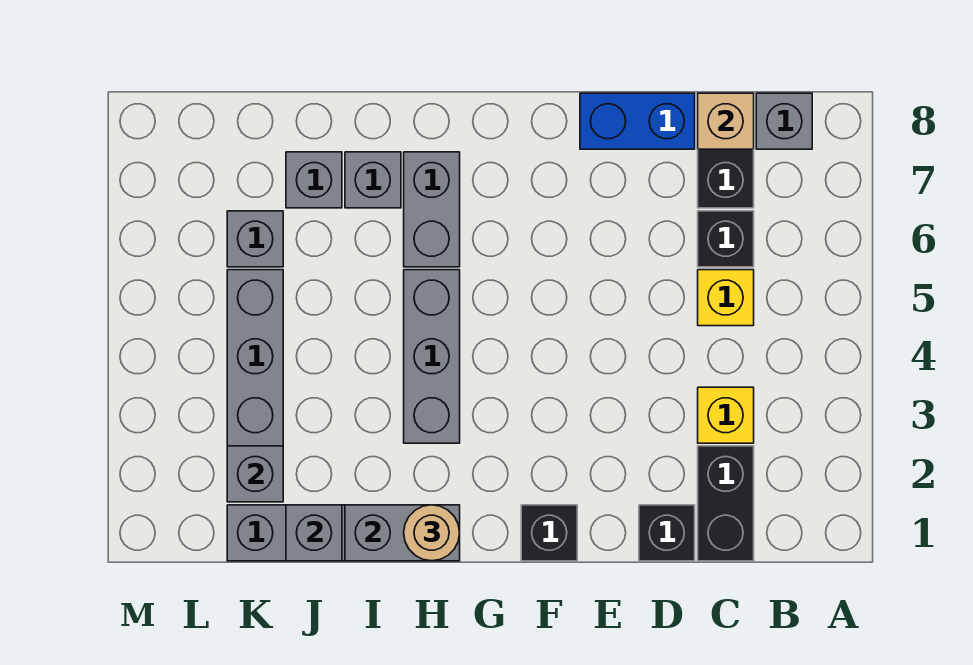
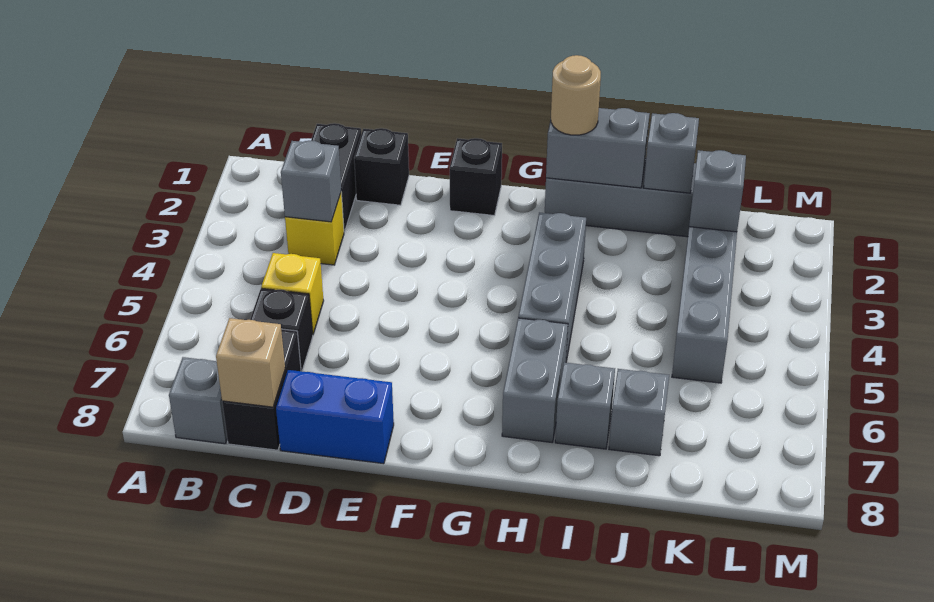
grey 1x1 brick [227,211,283,267] -> grey 1x1 brick moved to [281,141,341,222]

